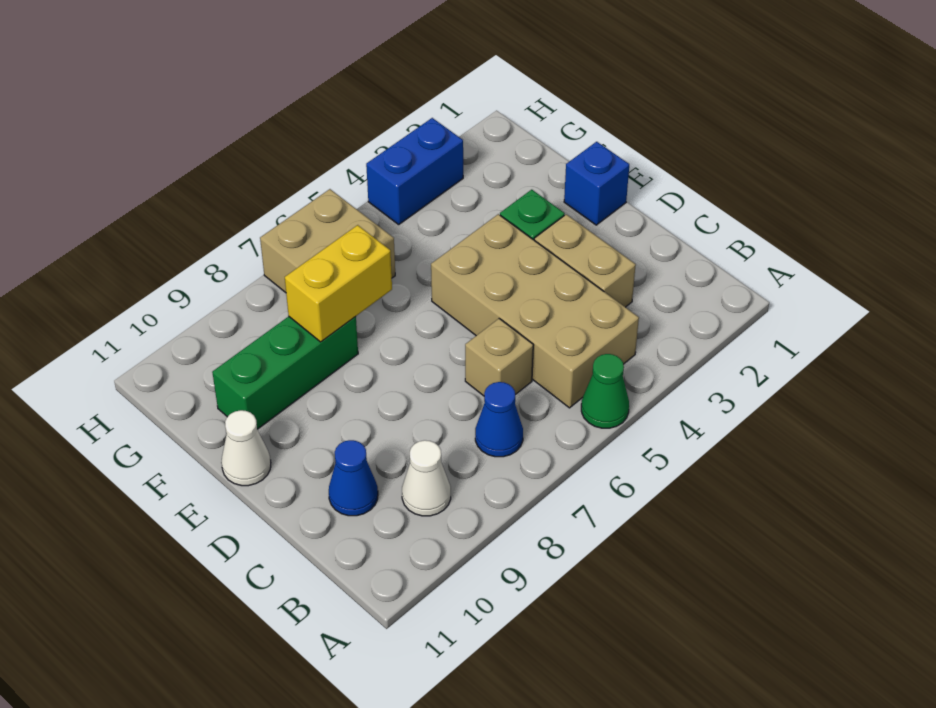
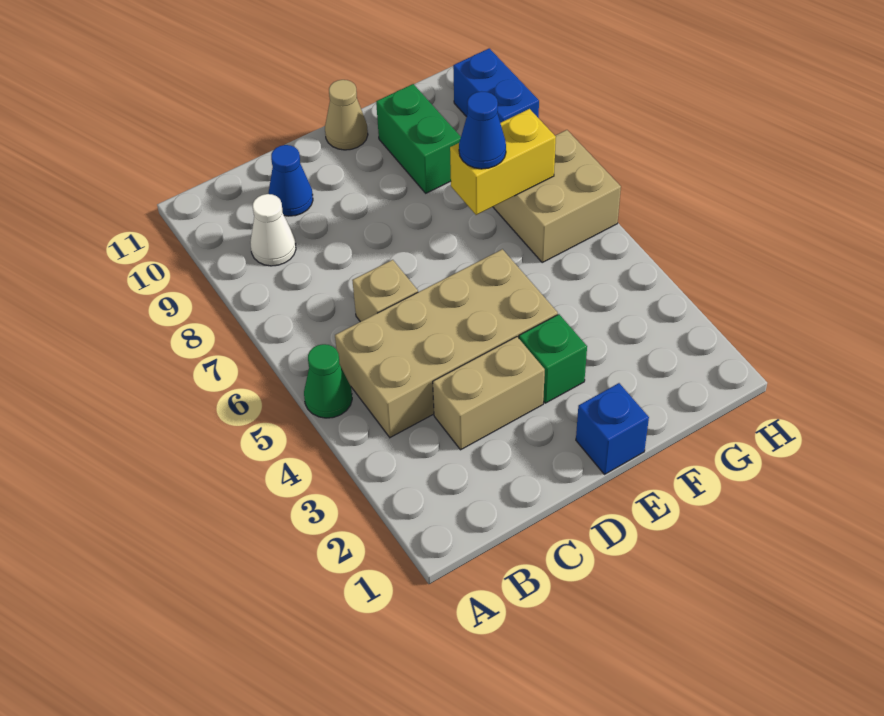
blue 1x1 cone [475,382,523,457] -> blue 1x1 cone moved to [459,91,506,169]
white 1x1 cone [221,410,271,486] -> tan 1x1 cone [325,80,368,150]
yellow 1x2 brick [285,225,392,342] -> yellow 1x2 brick turned to [450,109,556,215]
green 1x3 brick [212,316,358,429] -> green 1x2 brick [376,84,461,193]
blue 1x2 brick [366,118,463,225] -> blue 1x2 brick moved to [453,48,539,123]

